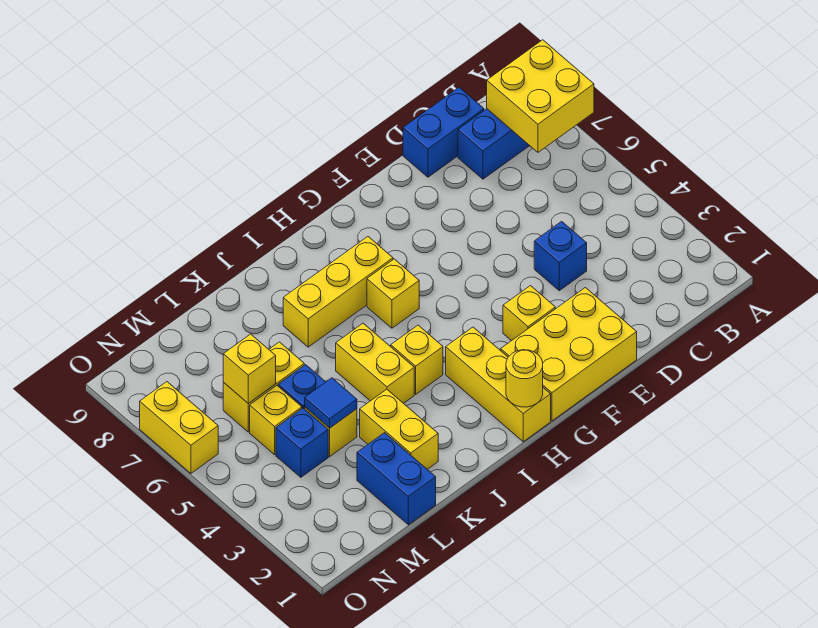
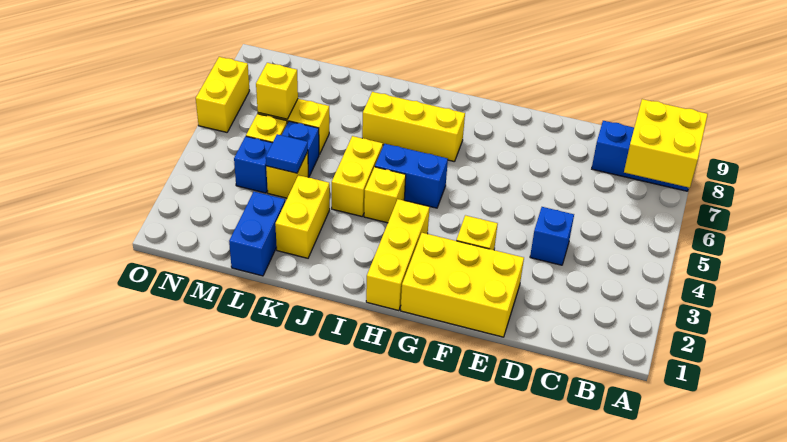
blue 1x2 brick [403,87,484,177] -> blue 1x2 brick moved to [375,144,448,208]
yellow 1x1 round brick [506,350,543,407] -> none
yellow 1x1 brick [367,259,419,328] -> none

